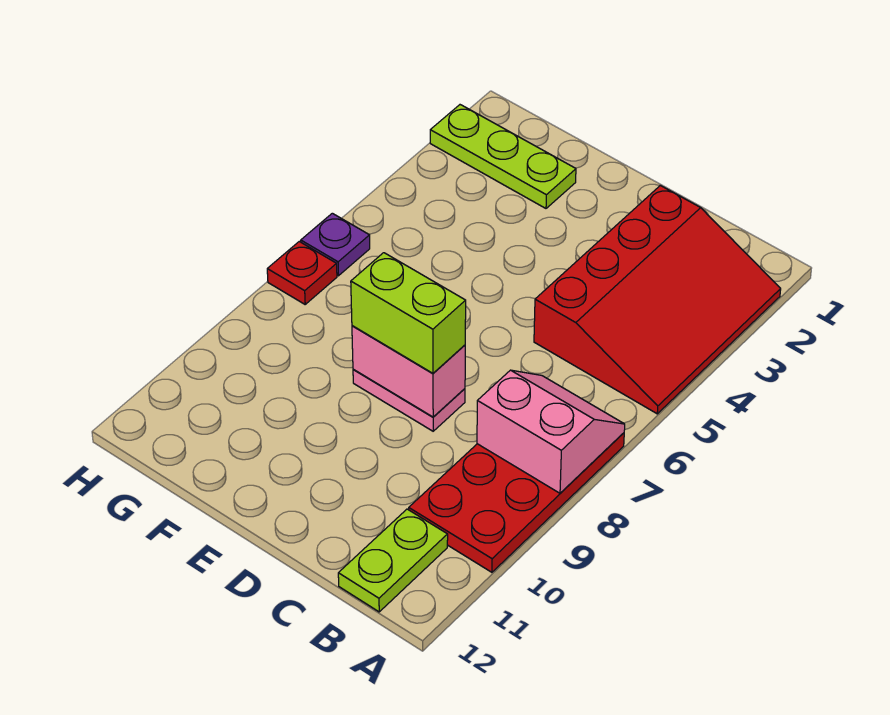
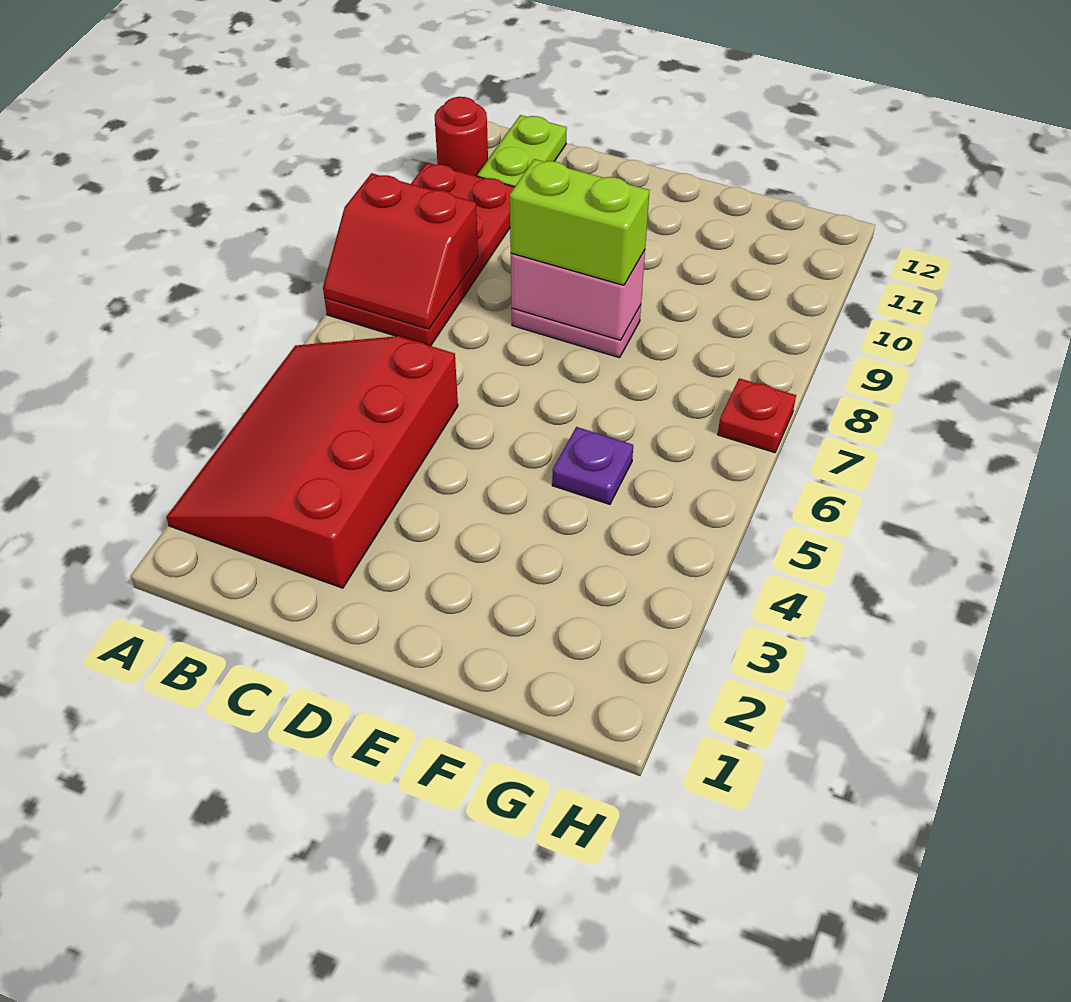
pink 2x2 slope [477,370,625,493] -> red 2x2 slope [323,173,478,329]
none -> red 1x1 round brick [435,97,488,176]
lime 1x3 plate [430,105,576,208] -> none
purple 1x1 plate [301,213,370,276] -> purple 1x1 plate moved to [552,427,633,504]

